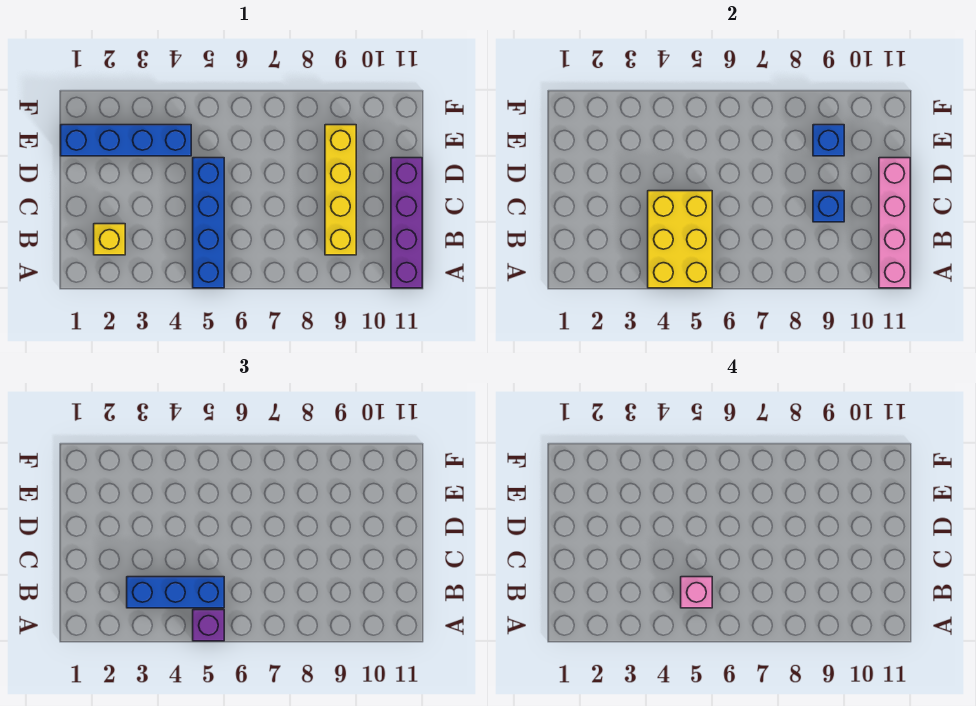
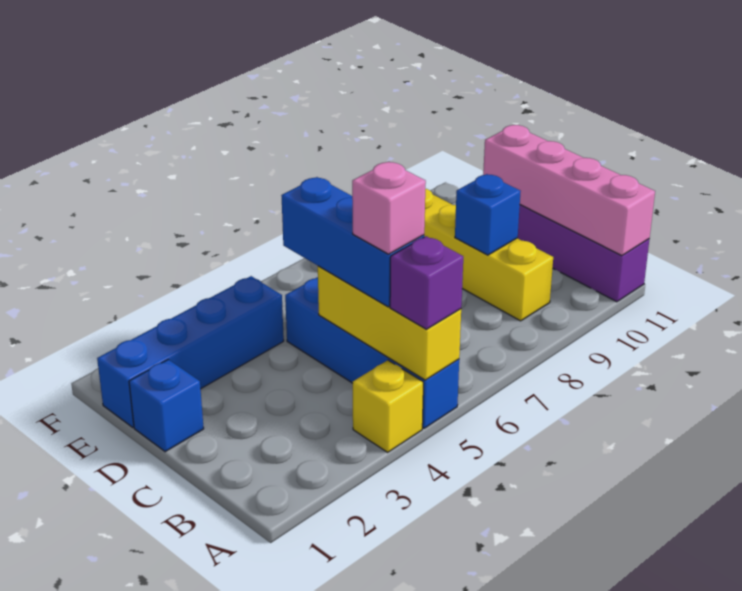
yellow 2x3 brick [648,191,712,288] -> yellow 1x3 brick [318,266,461,380]
yellow 1x1 brick [94,224,125,255] -> yellow 1x1 brick moved to [353,360,423,452]
blue 1x3 brick [127,577,224,608] -> blue 1x3 brick turned to [281,177,424,307]
blue 1x1 brick [813,125,844,156] -> blue 1x1 brick moved to [129,359,204,452]

